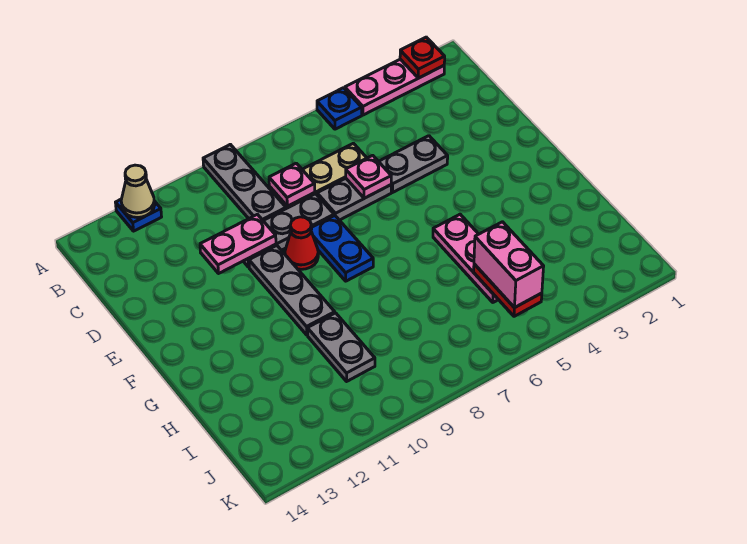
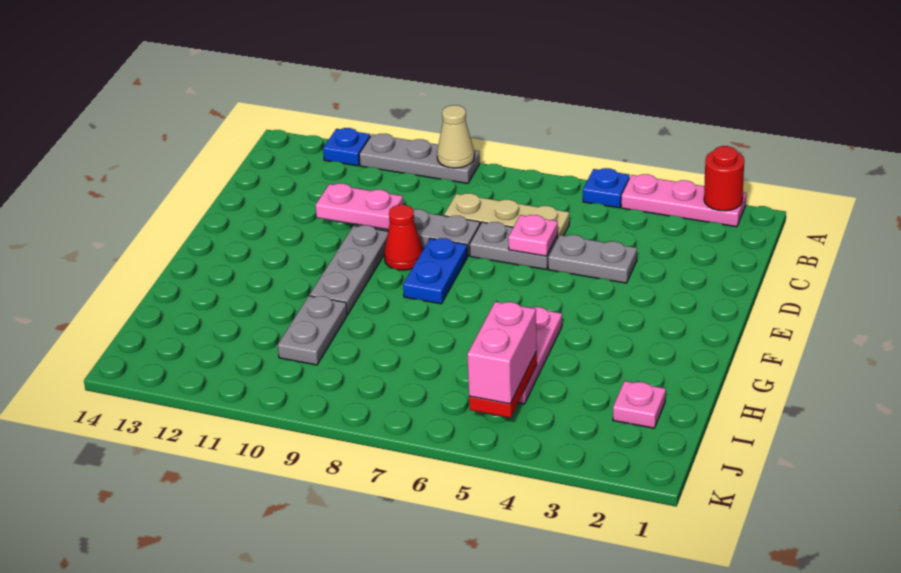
red 1x1 plate [400,37,445,78] -> red 1x1 round brick [704,146,744,211]
grey 1x3 plate [203,144,286,220] -> grey 1x3 plate turned to [359,134,480,183]
tan 1x1 cone [121,165,155,217] -> tan 1x1 cone moved to [437,105,474,168]
pink 1x1 plate [269,163,315,206] -> pink 1x1 plate moved to [613,381,666,428]

